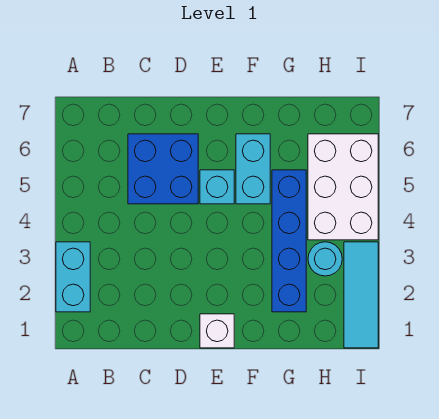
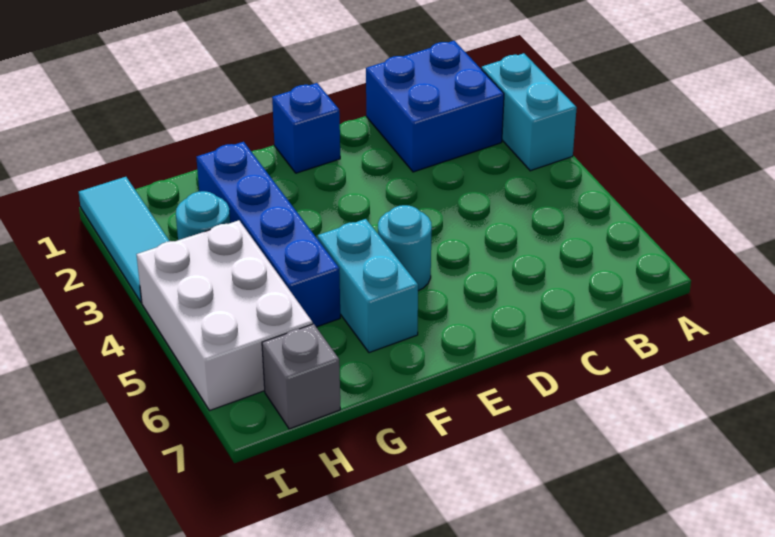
blue 2x2 brick [128,134,198,204] -> blue 2x2 brick moved to [366,41,504,172]
white 1x1 brick [200,314,234,348] -> blue 1x1 brick [272,83,340,173]
cyan 1x1 brick [200,170,234,204] -> cyan 1x1 round brick [378,205,432,291]
none -> grey 1x1 brick [262,324,340,429]

